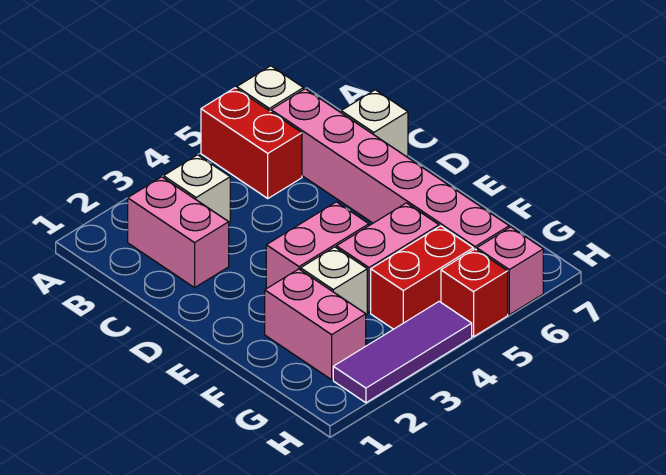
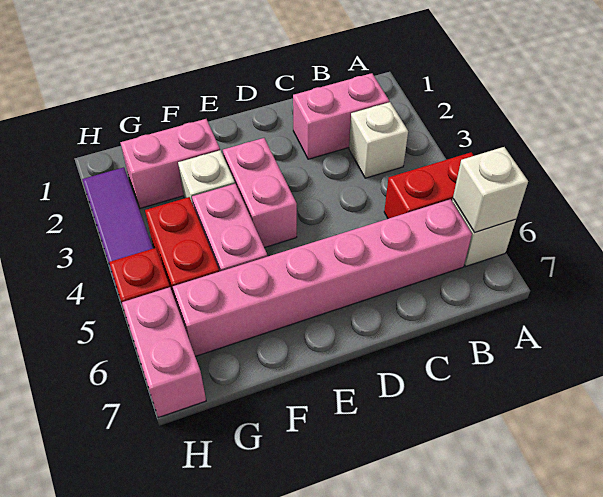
white 1x1 brick [341,90,408,157] -> white 1x1 brick moved to [453,147,528,233]
pink 1x1 brick [477,227,543,315] -> pink 1x2 brick [122,287,206,418]

